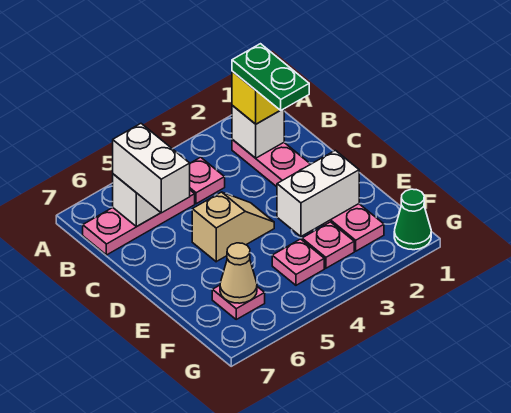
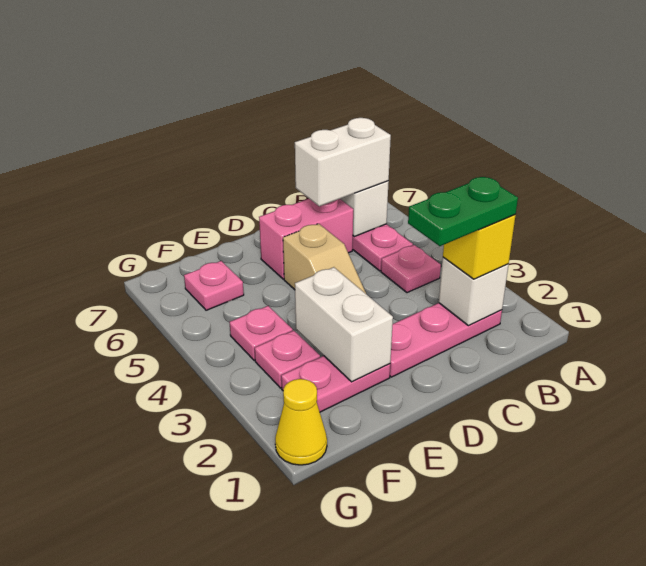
none -> pink 1x2 brick [259,199,353,279]
tan 1x1 cone [220,243,257,303] -> none
green 1x1 cone [394,189,431,250] -> yellow 1x1 cone [275,379,327,465]

